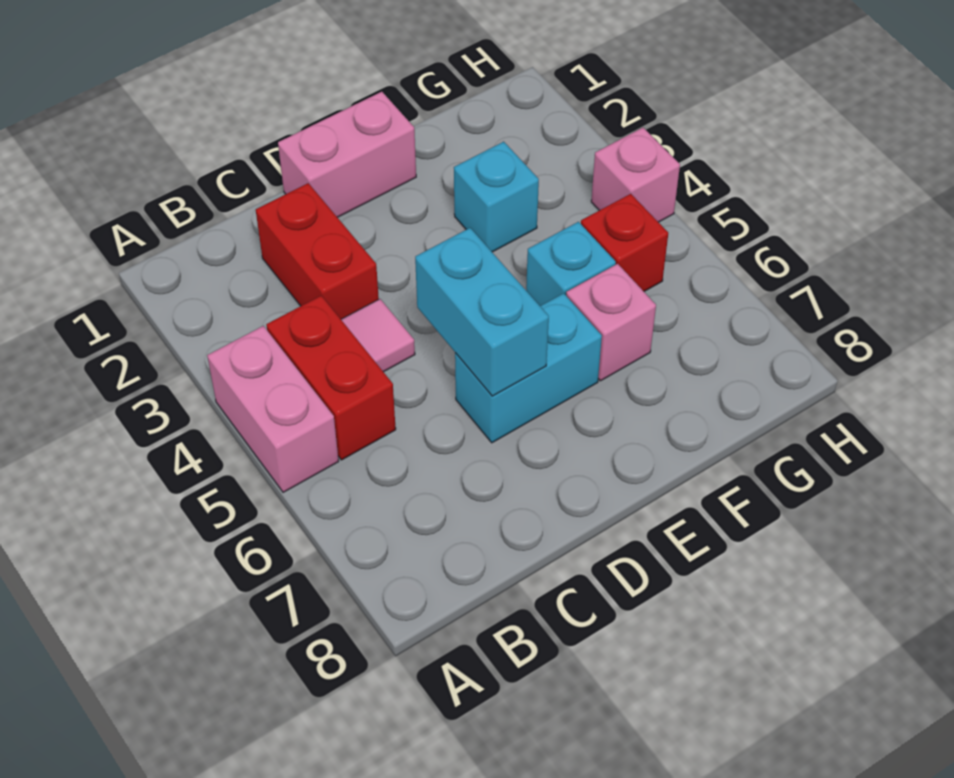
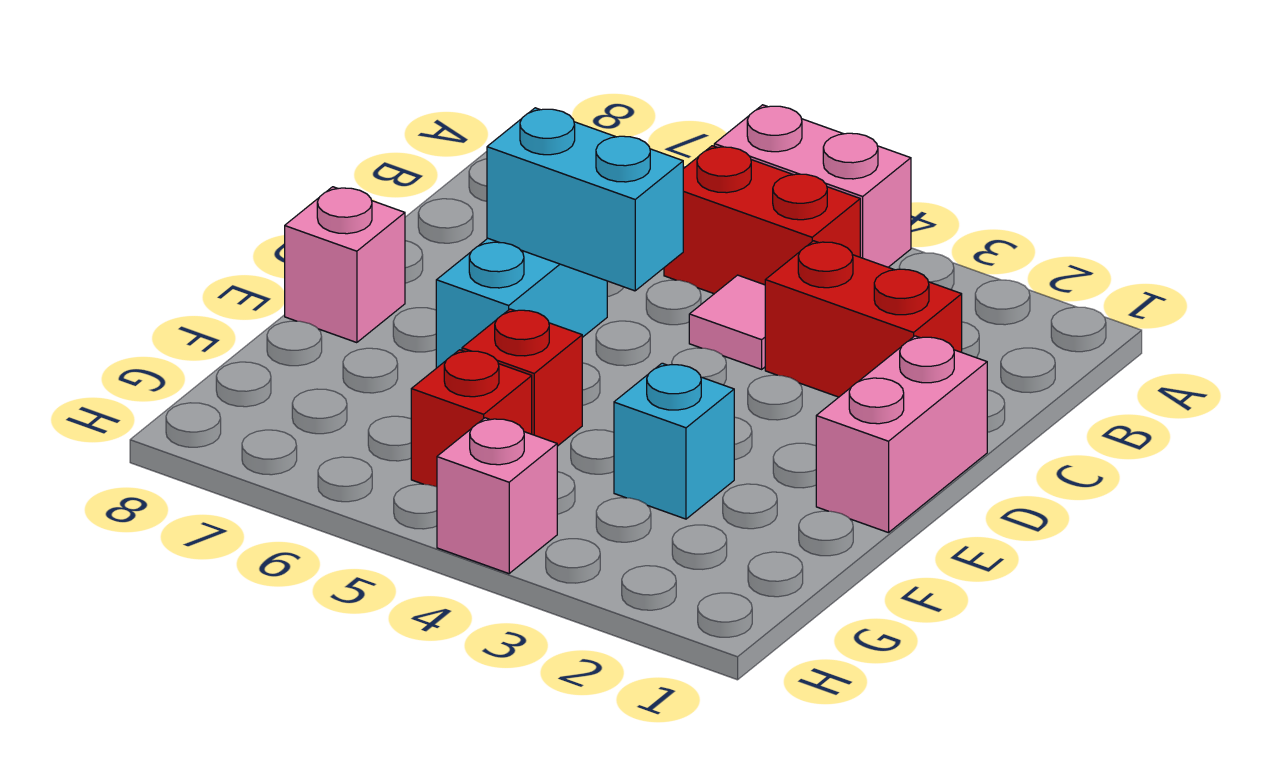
cyan 1x1 brick [526,222,616,306] -> red 1x1 brick [462,309,582,446]
pink 1x1 brick [566,264,656,381] -> pink 1x1 brick moved to [285,187,405,343]

